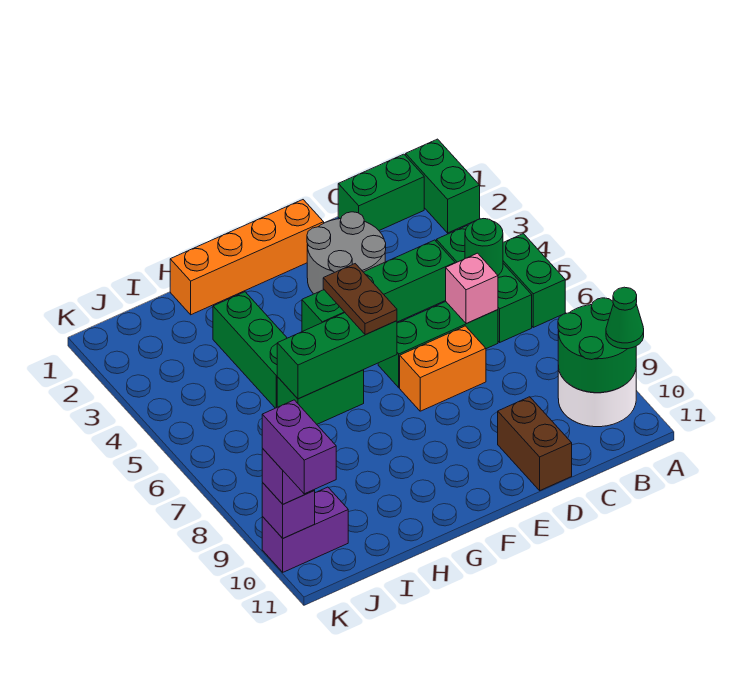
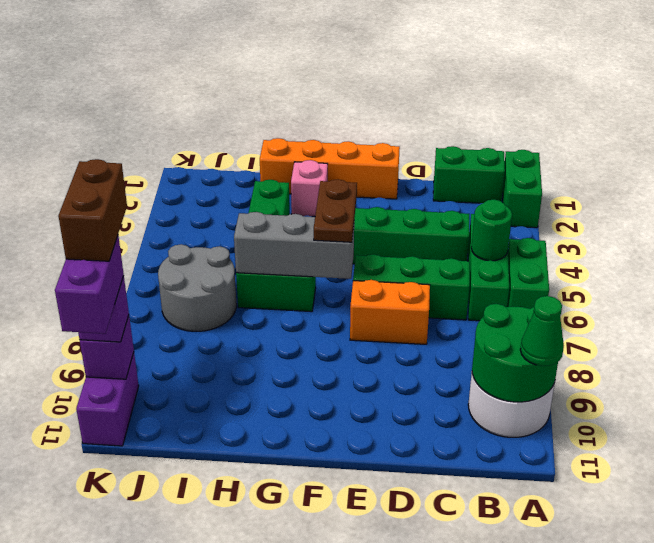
pink 1x1 brick [446,253,498,324] -> pink 1x1 brick moved to [291,160,328,216]
grey 2x2 round brick [307,212,386,294] -> grey 2x2 round brick moved to [158,244,236,331]
brown 1x2 brick [498,397,572,490] -> brown 1x2 brick moved to [58,159,127,261]
green 1x3 brick [277,313,397,399] -> grey 1x3 brick [234,212,354,279]
purple 1x2 brick [262,487,348,572] -> purple 1x2 brick turned to [76,353,139,446]

